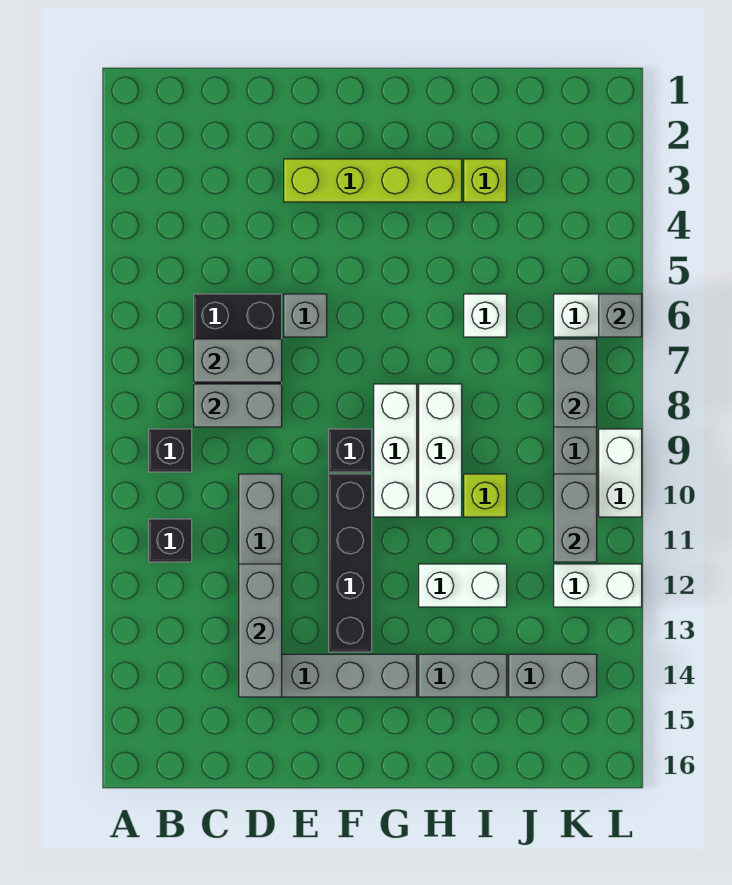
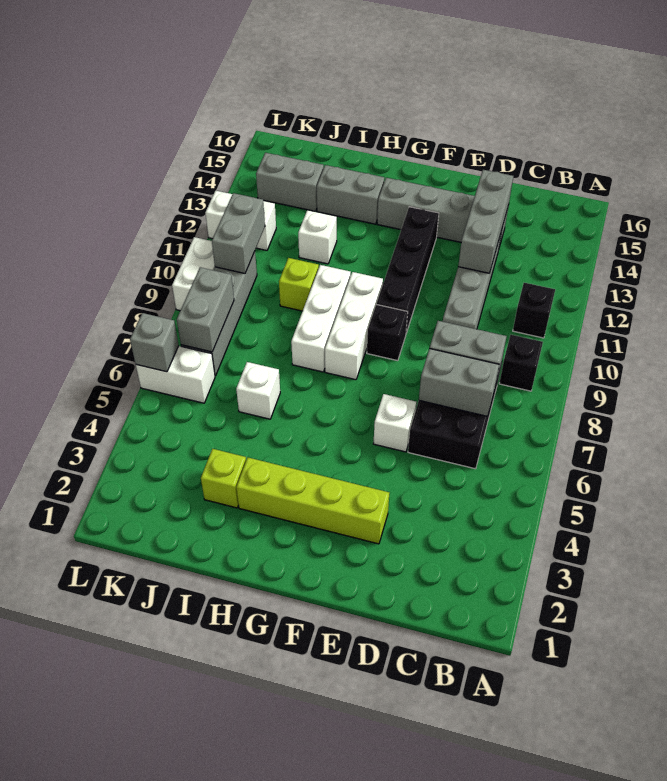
grey 1x1 brick [284,294,327,337] -> white 1x1 brick [373,394,416,452]
white 1x2 brick [419,564,507,607] -> white 1x1 brick [298,210,337,264]

